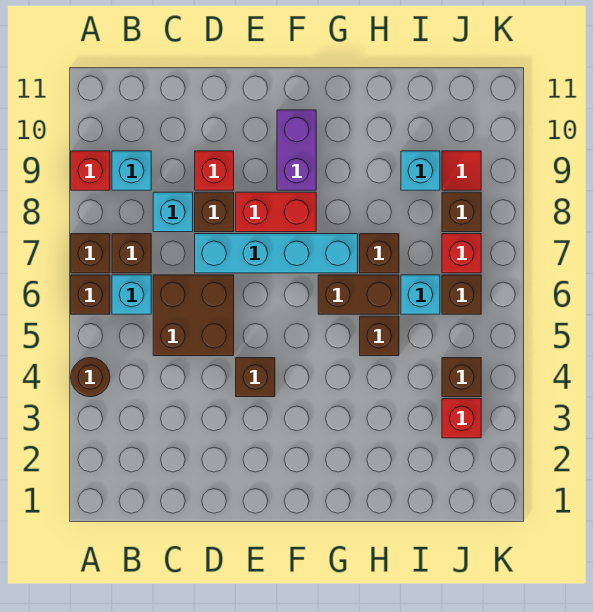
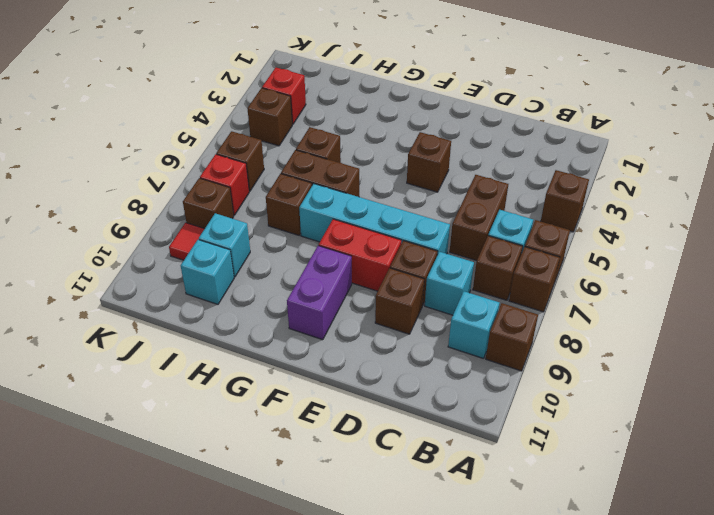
brown 1x1 round brick [71,358,110,397] -> brown 1x1 brick [541,170,589,232]
red 1x1 brick [71,151,110,190] -> brown 1x1 brick [486,303,538,371]
brown 2x2 brick [153,275,234,356] -> brown 1x2 brick [450,175,508,261]
red 1x1 brick [195,151,234,190] -> brown 1x1 brick [375,268,424,334]
cyan 1x1 brick [401,275,440,314] -> cyan 1x1 brick moved to [181,240,234,304]

